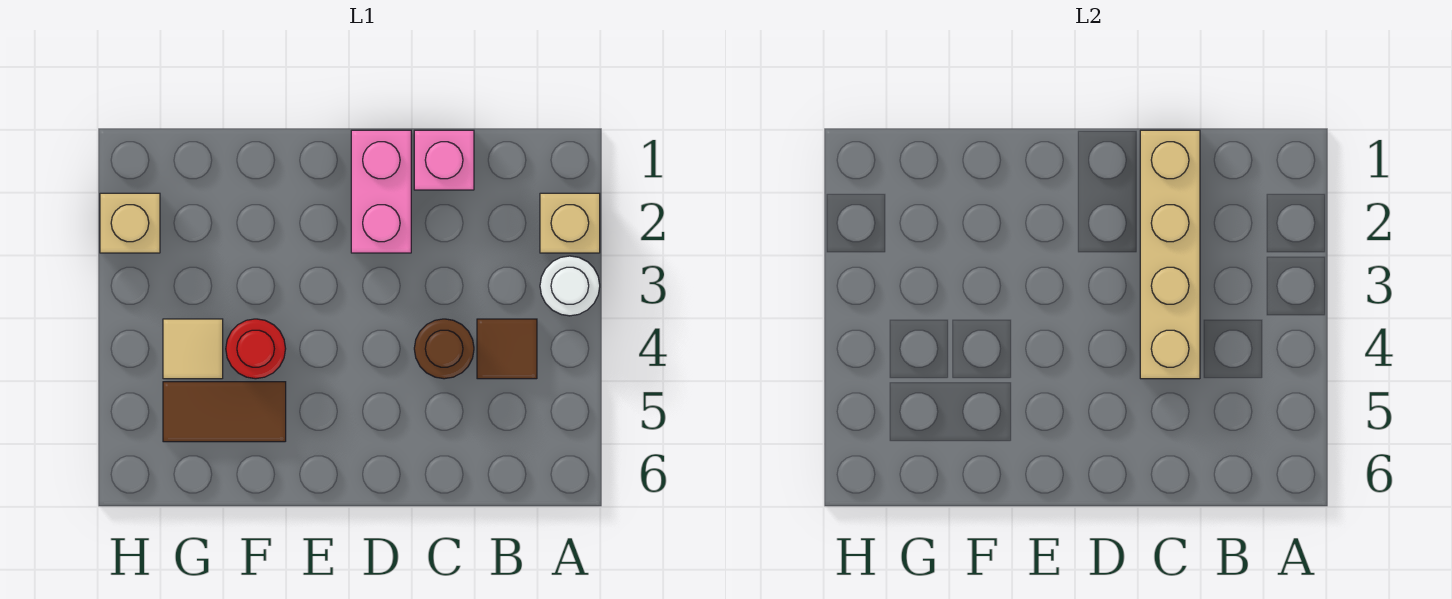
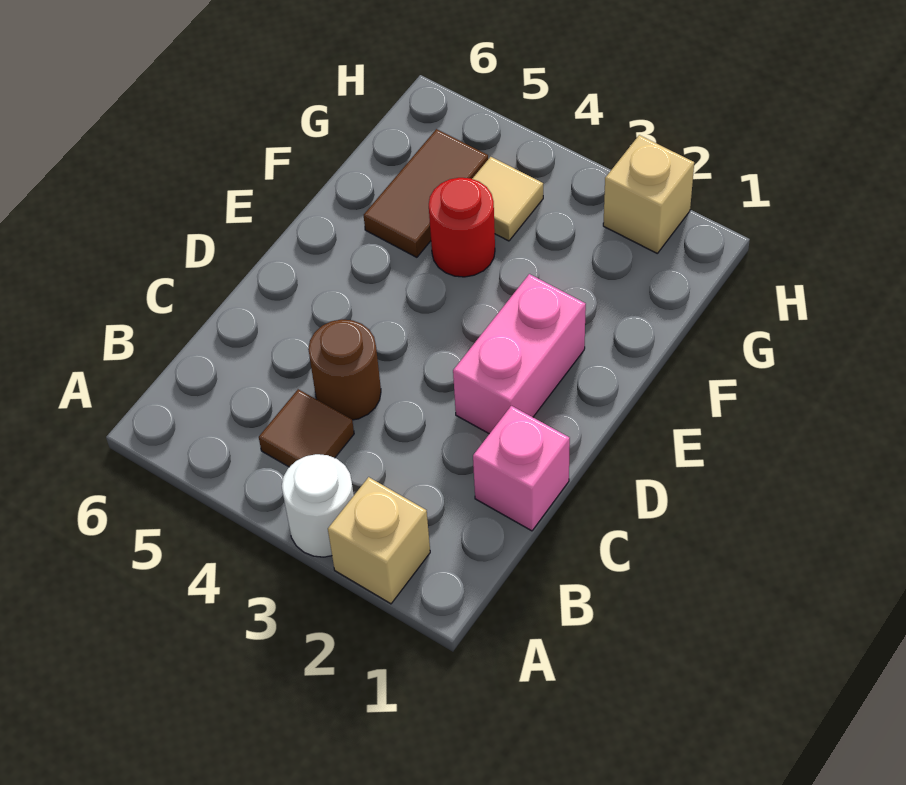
tan 1x4 brick [1140,130,1200,379] -> none
pink 1x2 brick [351,130,411,253] -> pink 1x2 brick turned to [453,274,586,434]

